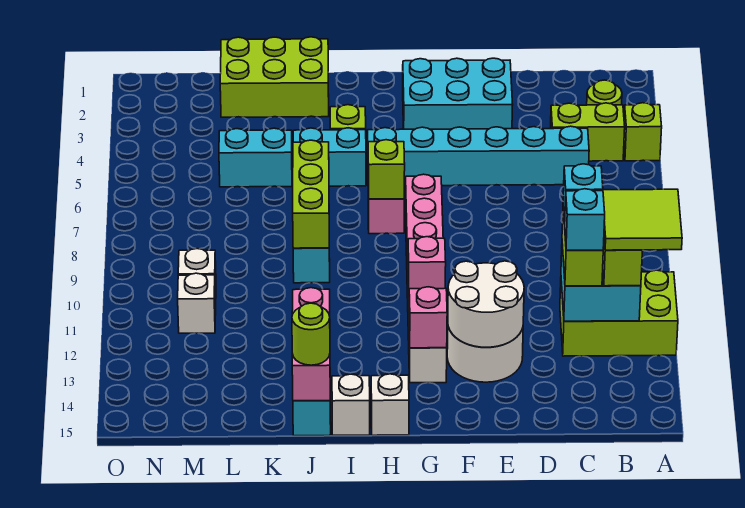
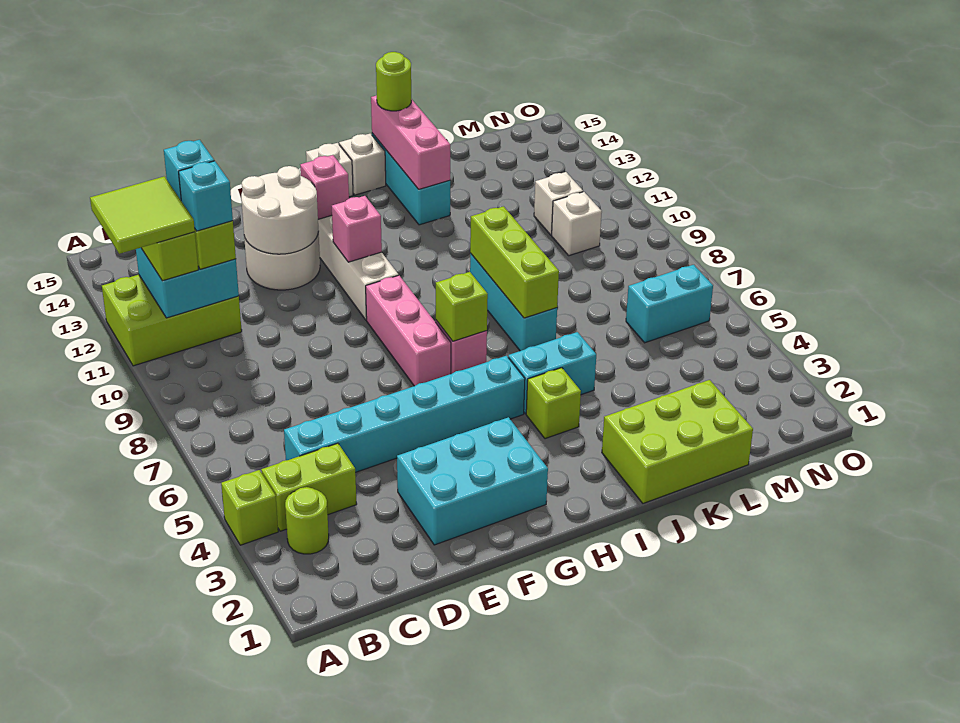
cyan 1x2 brick [219,128,292,187] -> cyan 1x2 brick moved to [626,265,713,343]

